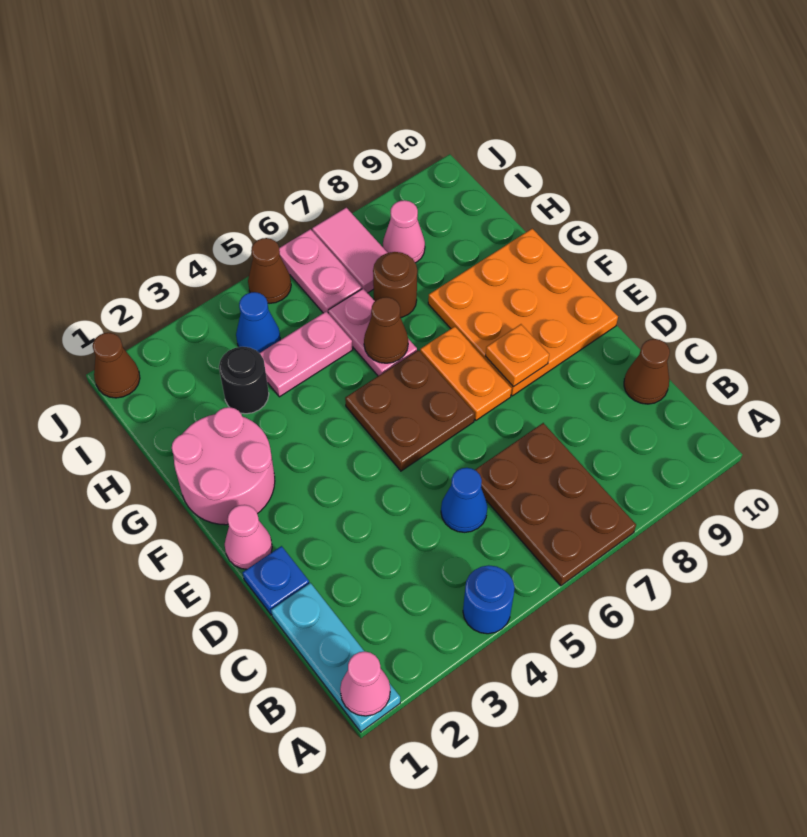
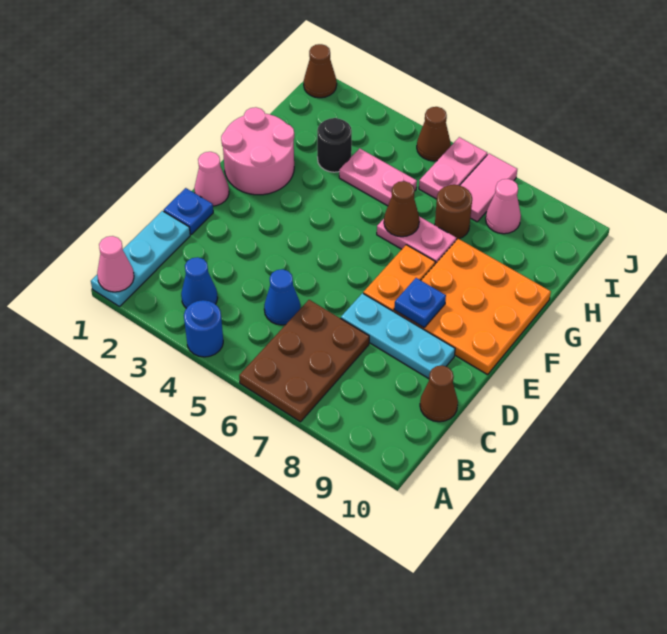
none -> cyan 1x3 plate [341,293,455,379]
brown 2x2 plate [345,350,475,471] -> none
orange 1x1 plate [486,324,549,387] -> blue 1x1 plate [394,278,446,327]
pink 1x2 plate [328,288,417,376] -> pink 1x2 plate turned to [377,217,456,264]
blue 1x1 cone [236,292,280,353] -> blue 1x1 cone moved to [181,257,218,308]

